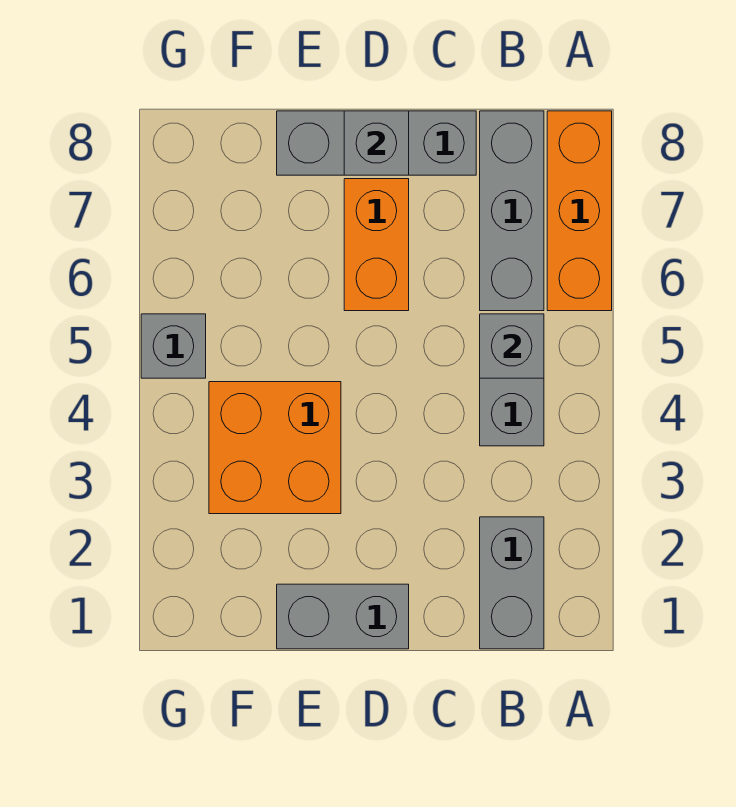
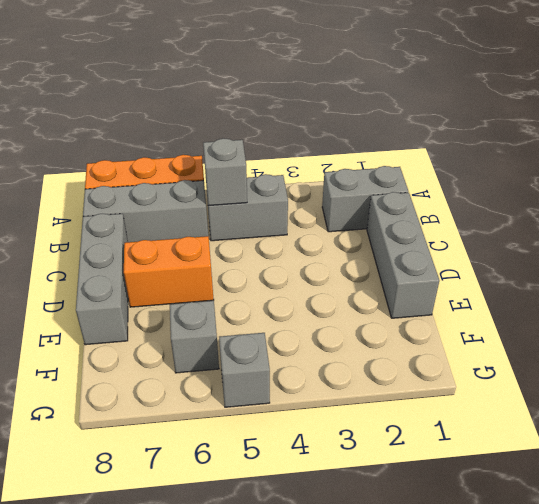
grey 1x2 brick [277,584,409,649] -> grey 1x3 brick [367,192,439,318]
grey 1x1 brick [344,111,409,175] -> grey 1x1 brick moved to [170,301,219,373]
orange 2x2 brick [209,382,341,514] -> none

